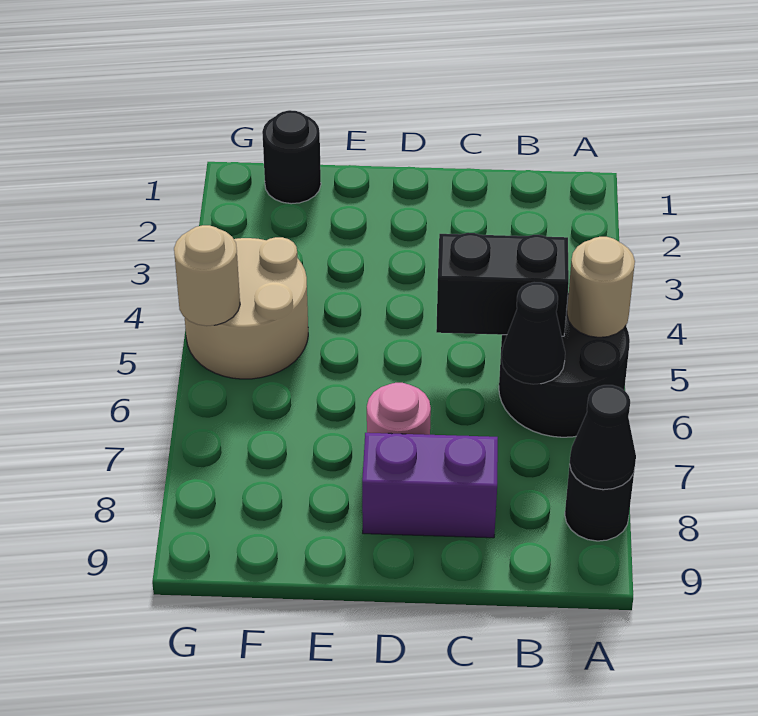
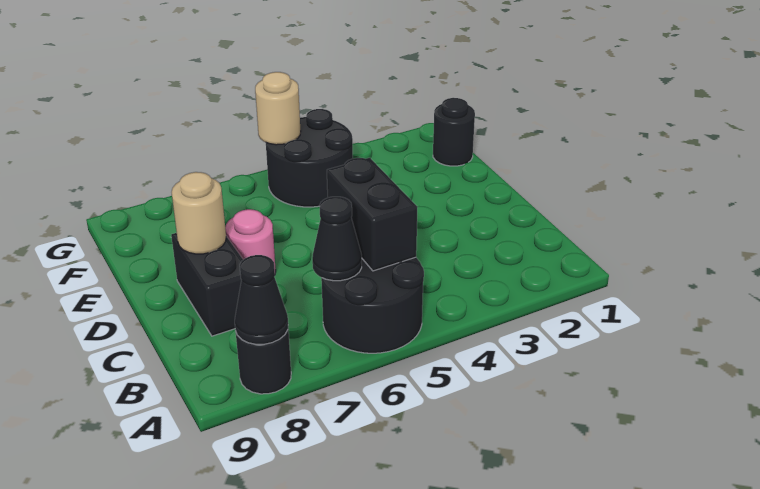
tan 1x1 round brick [567,237,635,337] -> tan 1x1 round brick moved to [172,172,226,254]
purple 1x2 brick [362,433,498,538] -> black 1x2 brick [171,233,243,336]
tan 2x2 round brick [185,237,308,379] -> black 2x2 round brick [266,109,353,207]

